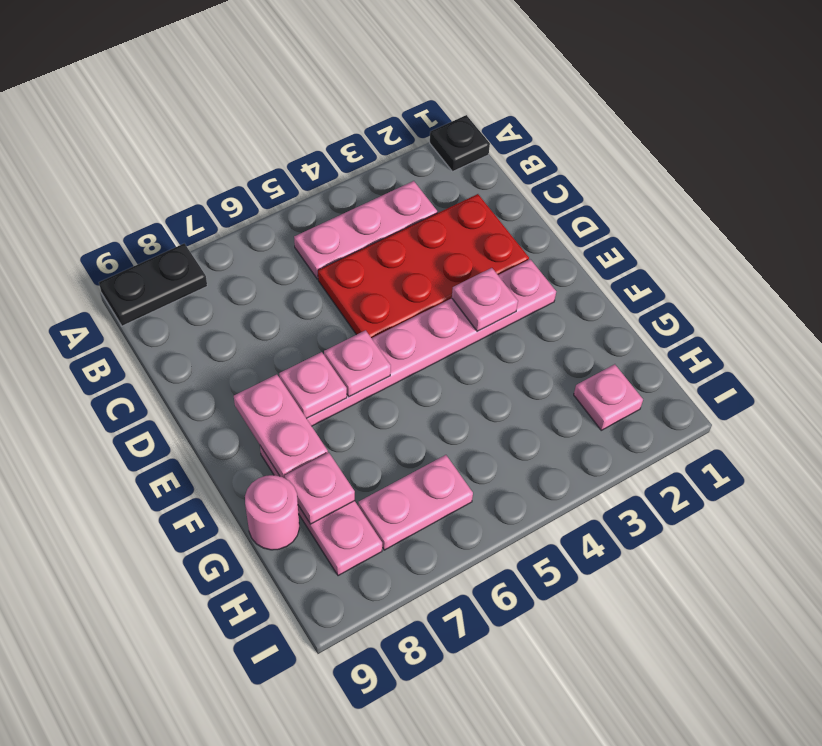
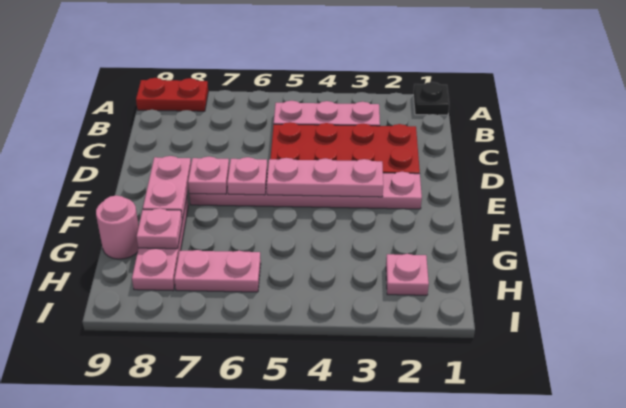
black 1x2 plate [99,243,207,326] -> red 1x2 plate [136,78,208,111]
pink 1x1 plate [452,268,518,331] -> pink 1x3 plate [267,158,383,197]

